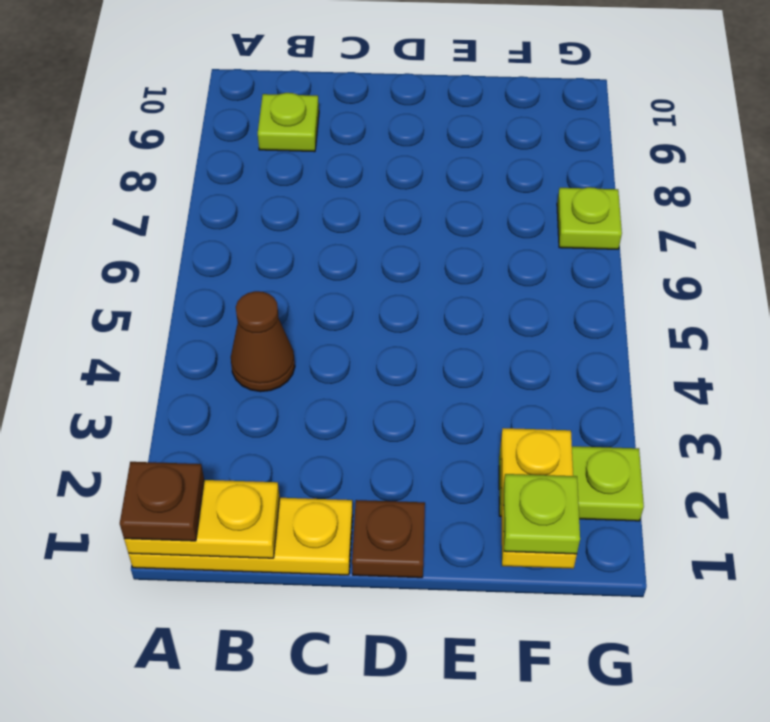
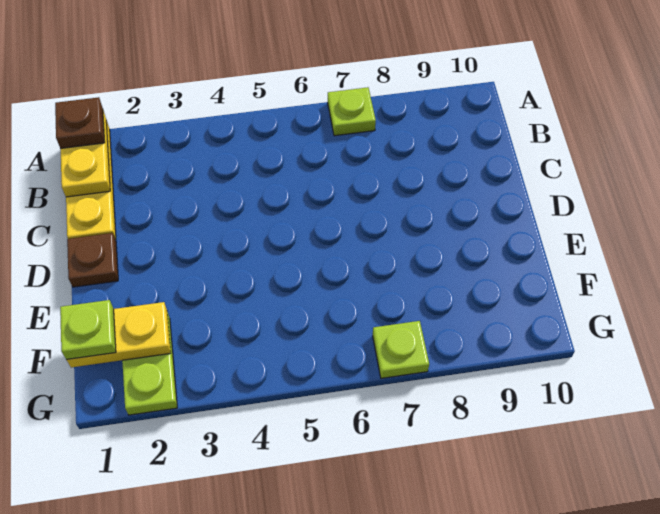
brown 1x1 cone [231,291,295,392] -> none
lime 1x1 plate [258,93,319,152] -> lime 1x1 plate moved to [328,87,376,136]

